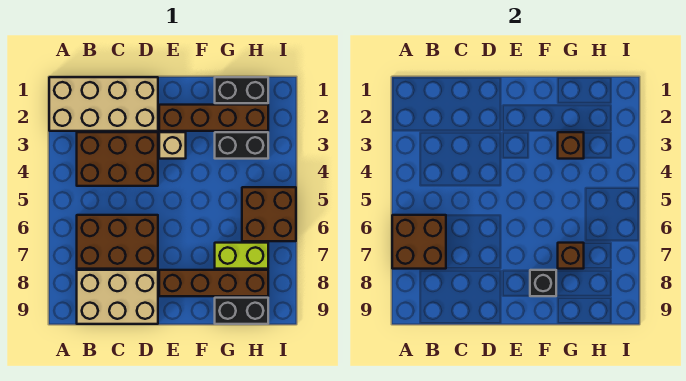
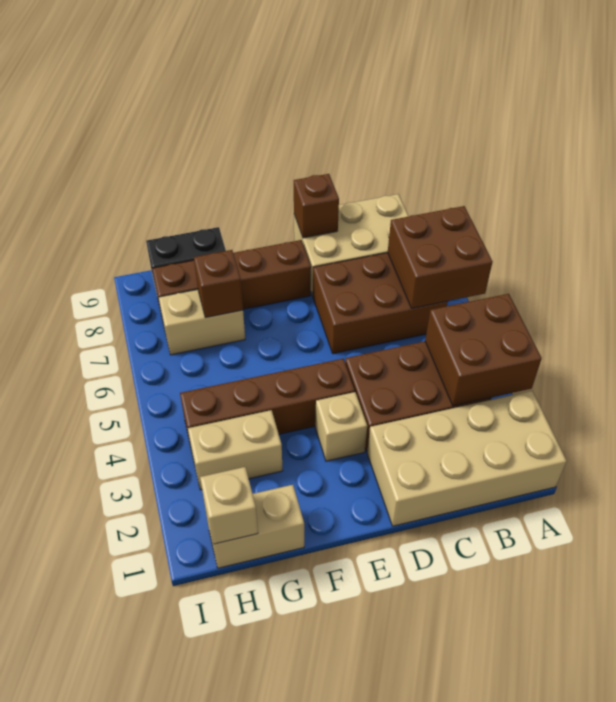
brown 1x4 brick [159,105,268,131] -> brown 1x4 brick moved to [180,359,355,446]
black 1x1 brick [530,270,556,296] -> none
black 1x2 brick [215,77,268,103] -> tan 1x2 brick [206,485,304,568]
black 1x2 brick [215,132,268,159] -> tan 1x2 brick [188,410,283,490]
brown 1x1 brick [558,132,584,159] -> brown 1x1 brick moved to [294,174,339,238]
lime 1x2 brick [215,243,268,269] -> tan 1x2 brick [159,290,245,355]
none -> tan 1x1 brick [200,467,258,544]
brown 2x2 brick [242,187,296,241] -> brown 2x2 brick moved to [425,294,542,406]

